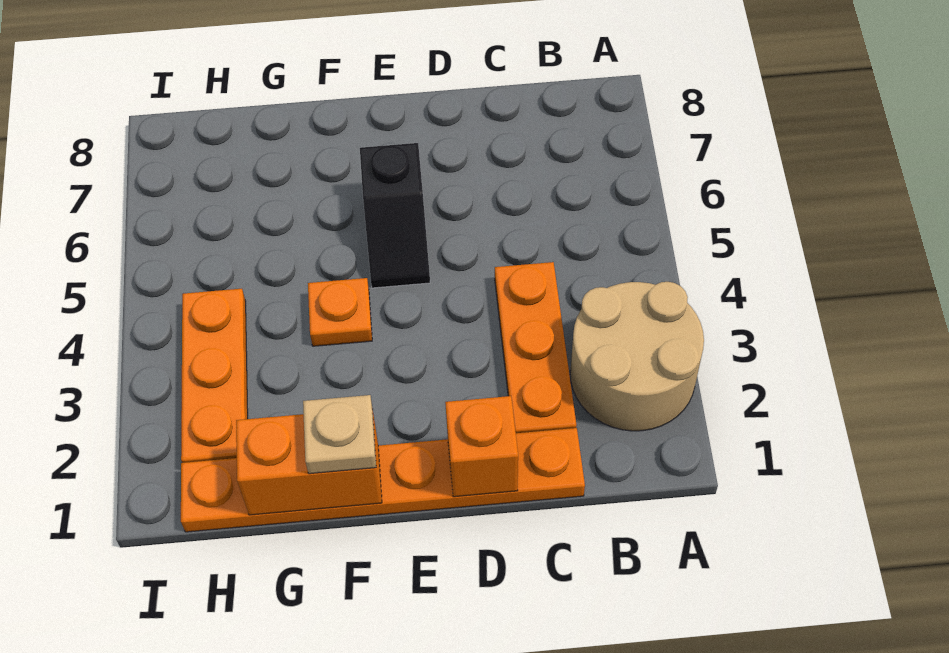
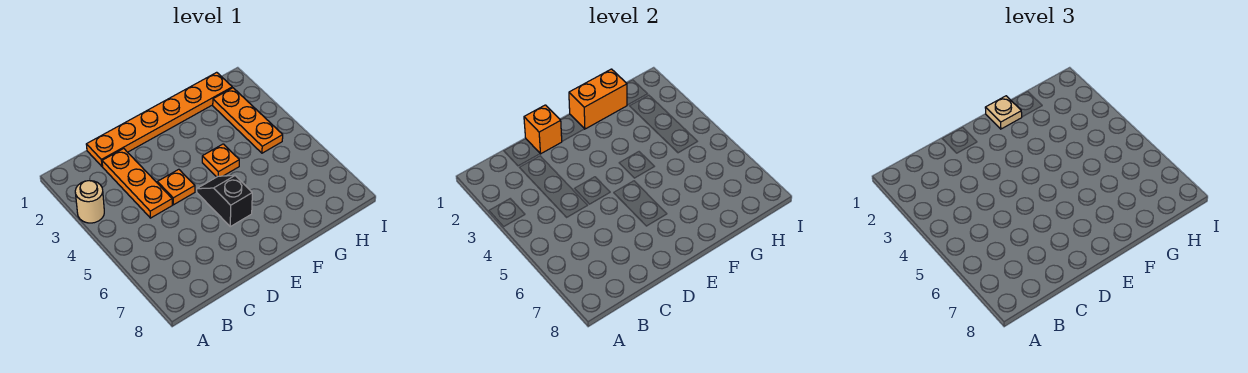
tan 2x2 round brick [570,282,704,431] -> tan 1x1 round brick [75,181,104,223]
none -> orange 1x1 plate [157,169,195,205]

